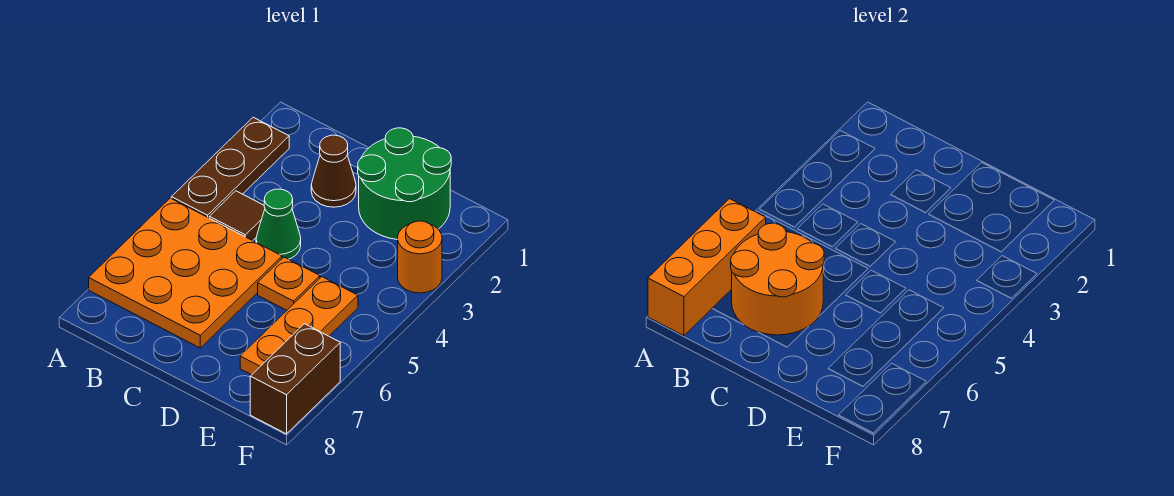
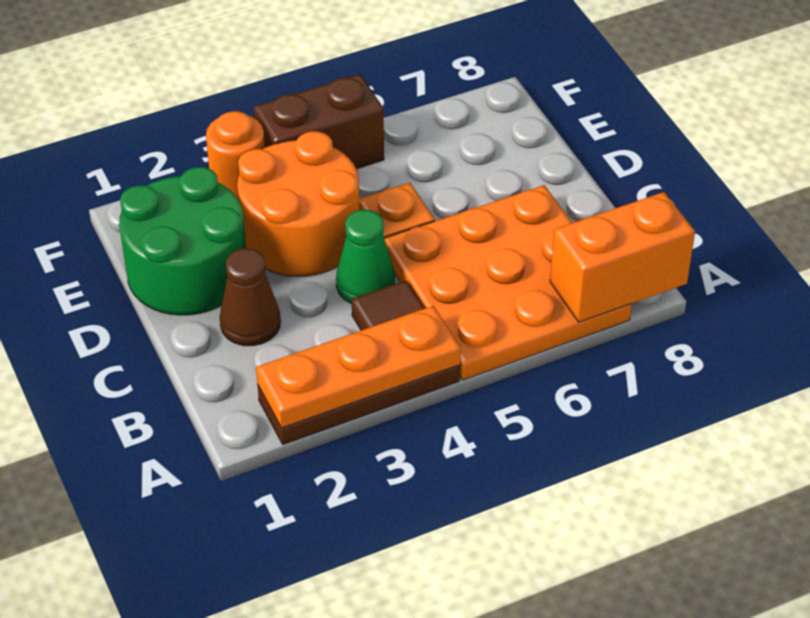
orange 1x3 brick [648,199,766,336] -> orange 1x2 brick [550,192,695,322]
orange 2x2 round brick [731,223,824,335] -> orange 2x2 round brick moved to [237,131,359,276]
orange 1x3 plate [240,277,358,375] -> orange 1x3 plate moved to [256,306,461,428]
brown 1x2 brick [250,324,340,434] -> brown 1x2 brick moved to [254,74,384,169]

